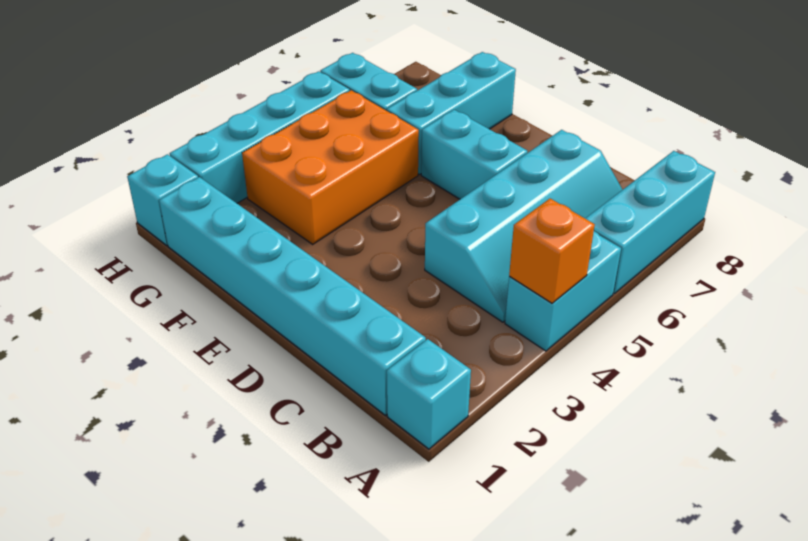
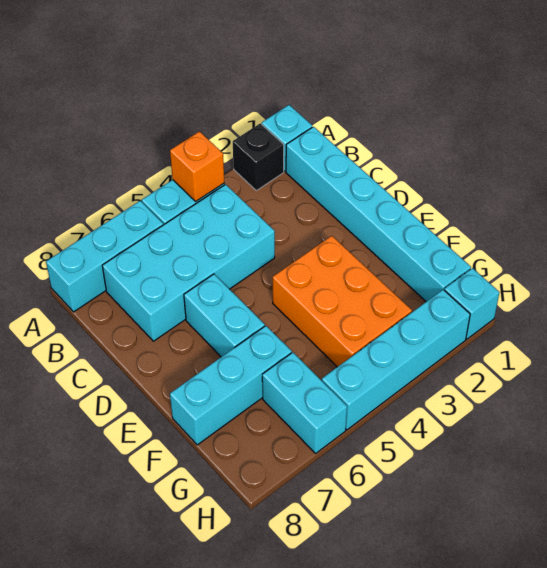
none -> black 1x1 brick [233,123,284,190]
cyan 2x4 slope [425,130,622,322] -> cyan 2x4 brick [102,184,275,341]
orange 2x3 brick [242,90,419,244] -> orange 2x3 brick turned to [273,236,412,367]

